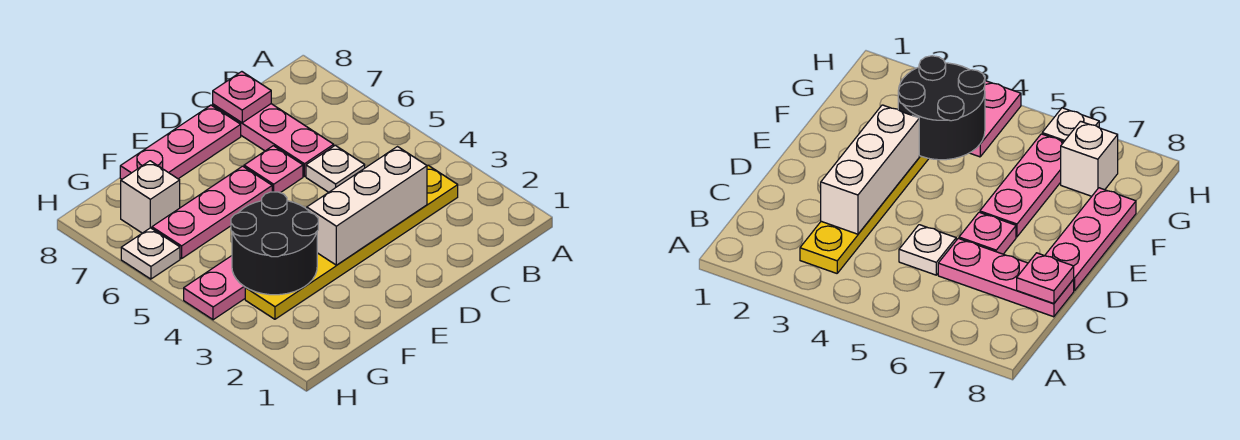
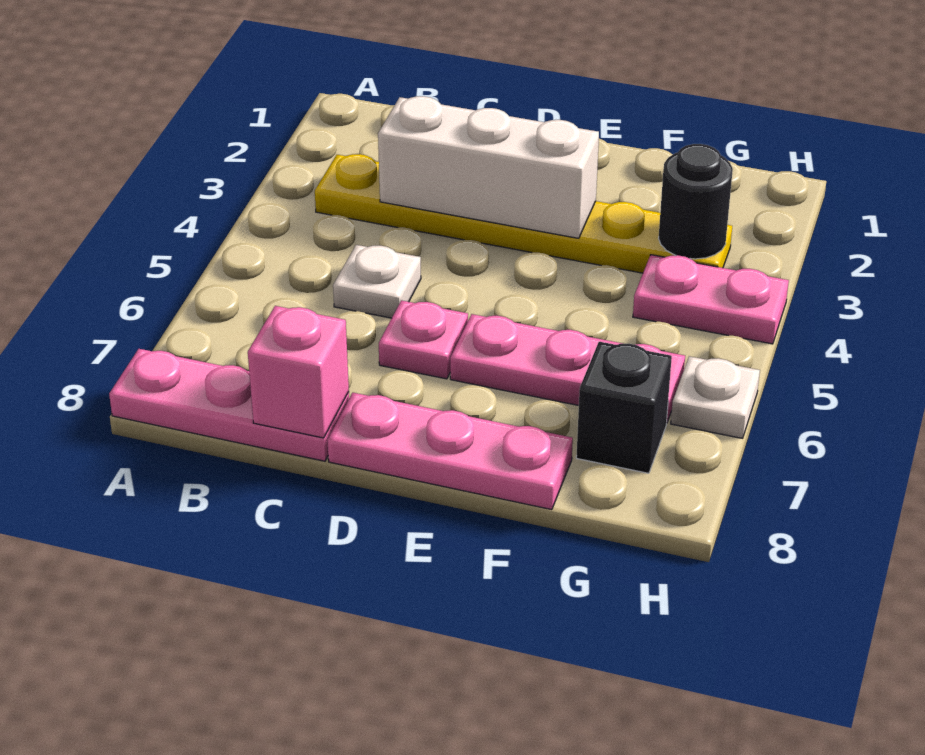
pink 1x3 plate [213,104,334,176] -> pink 1x3 plate turned to [109,349,349,461]
pink 1x1 plate [213,72,271,123] -> pink 1x1 brick [248,306,349,438]
black 2x2 round brick [231,192,318,295] -> black 1x1 round brick [659,144,733,259]
white 1x1 brick [121,161,180,233] -> black 1x1 brick [576,342,672,473]

